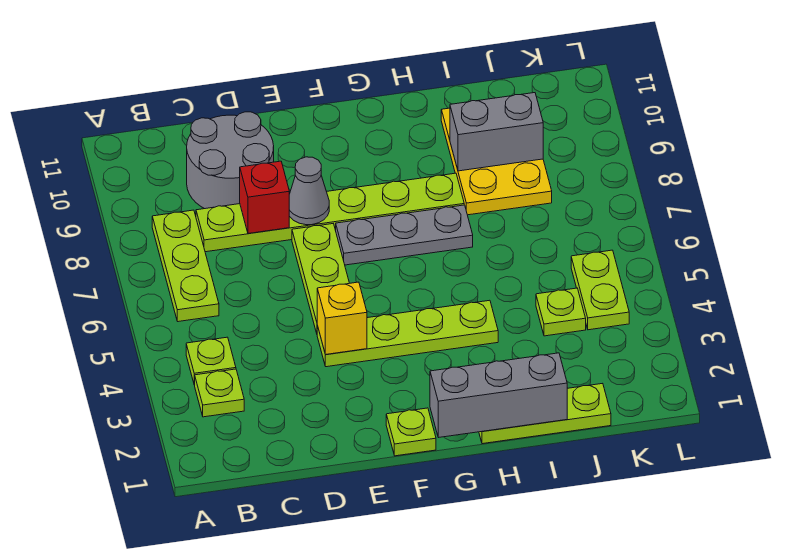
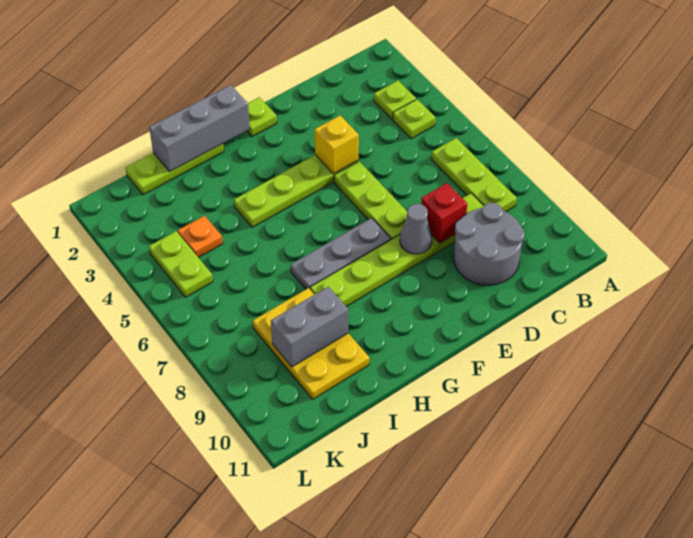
lime 1x1 plate [536,288,586,336] -> orange 1x1 plate [178,216,223,257]

